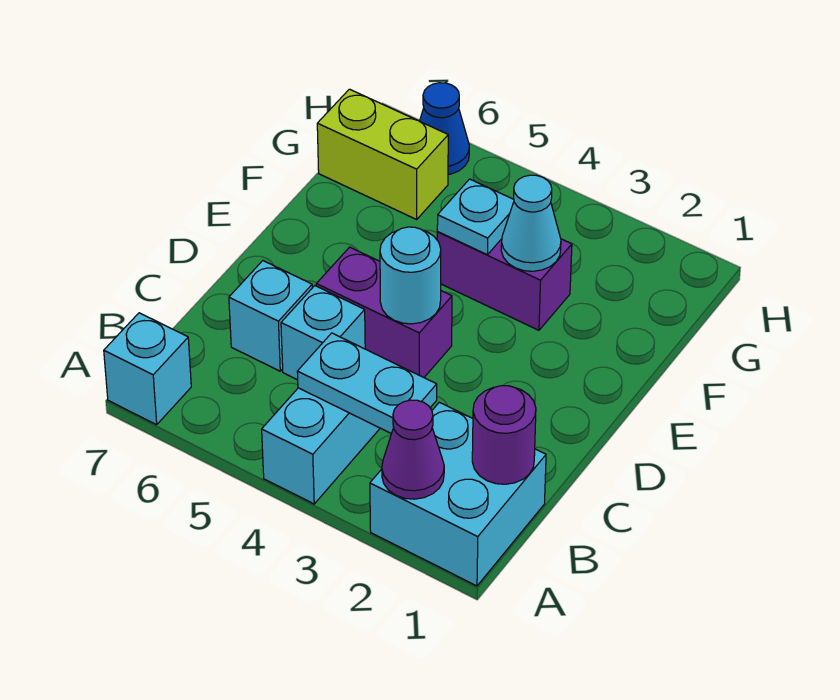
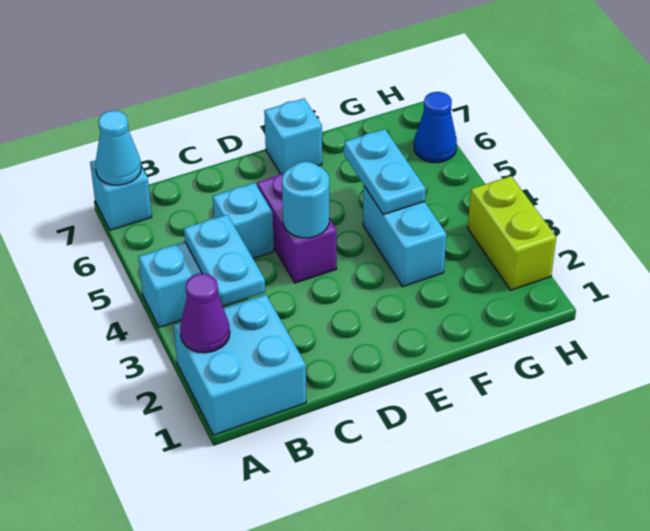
purple 1x1 round brick [472,386,536,484] -> none
cyan 1x1 brick [229,261,312,371] -> cyan 1x1 brick moved to [264,99,322,174]
purple 1x2 brick [437,232,572,330] -> cyan 1x2 brick [363,186,446,287]
cyan 1x1 cone [501,175,561,271] -> cyan 1x1 cone moved to [95,111,141,185]
cyan 1x1 plate [437,179,514,255] -> cyan 1x2 plate [344,129,426,215]
lime 1x2 brick [317,89,448,219] -> lime 1x2 brick moved to [468,176,556,290]

